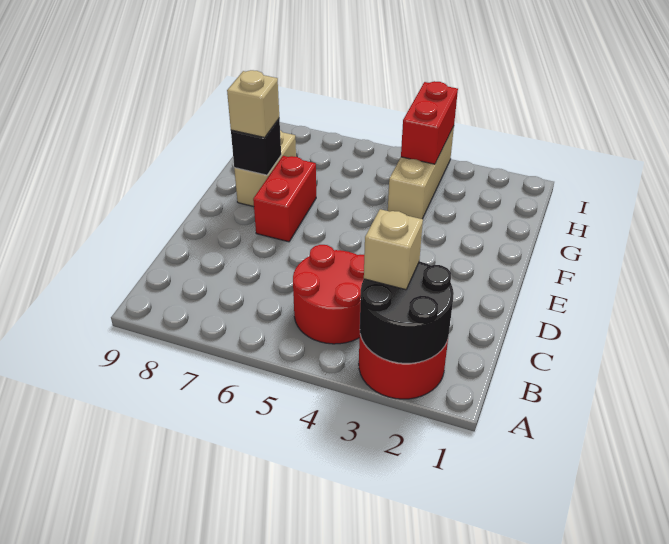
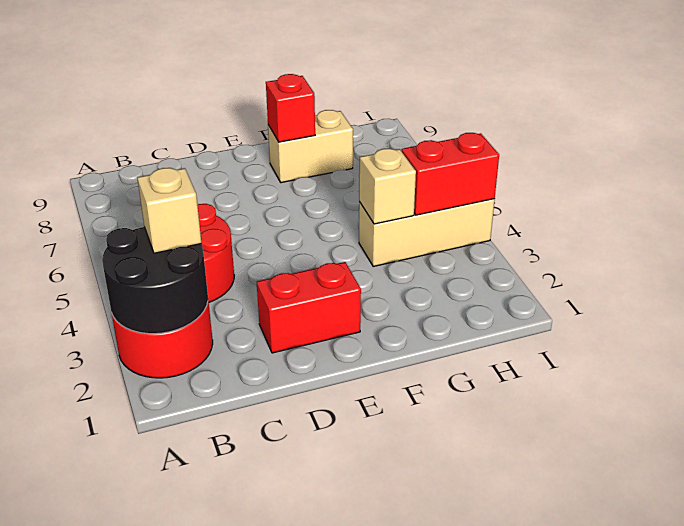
red 1x2 brick [253,156,316,242] -> red 1x2 brick moved to [257,262,361,353]
black 1x1 brick [231,119,281,175] -> red 1x1 brick [266,74,315,142]
tan 1x1 brick [227,70,279,137] -> tan 1x1 brick moved to [359,148,416,224]

